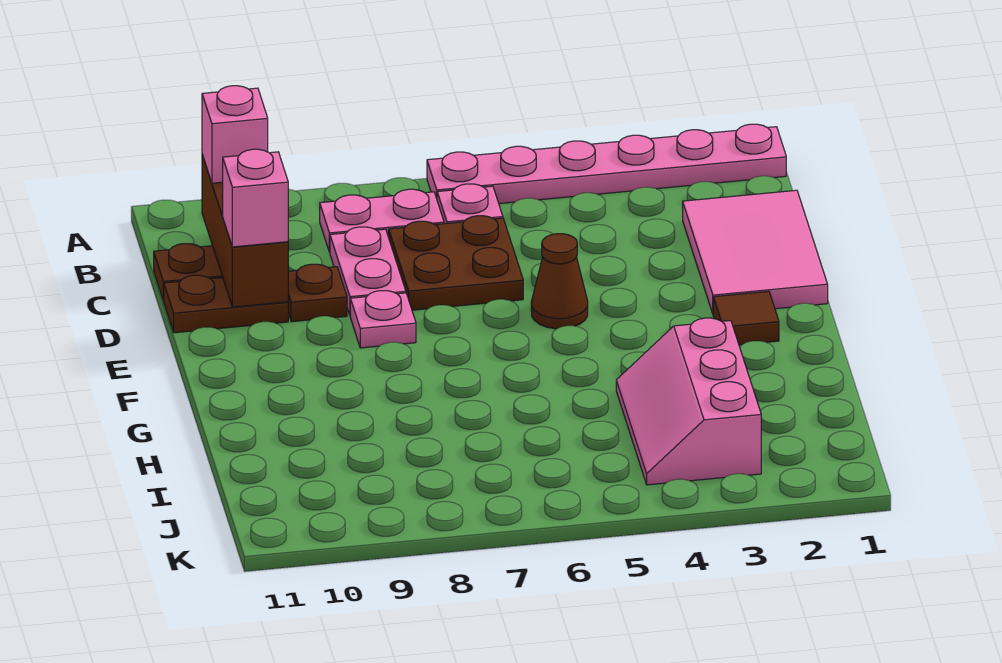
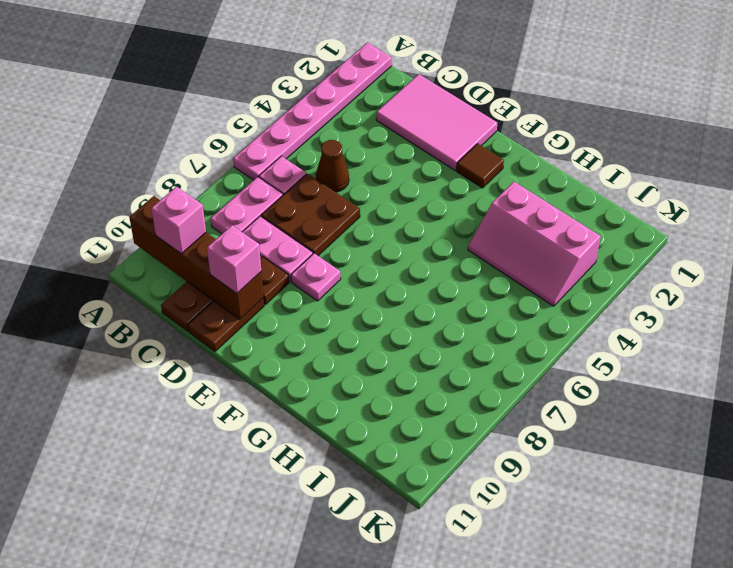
brown 1x3 brick [202,155,288,307] -> brown 1x4 brick [129,196,264,320]
brown 1x1 cone [531,234,588,329] -> brown 1x1 cone moved to [316,140,349,192]

